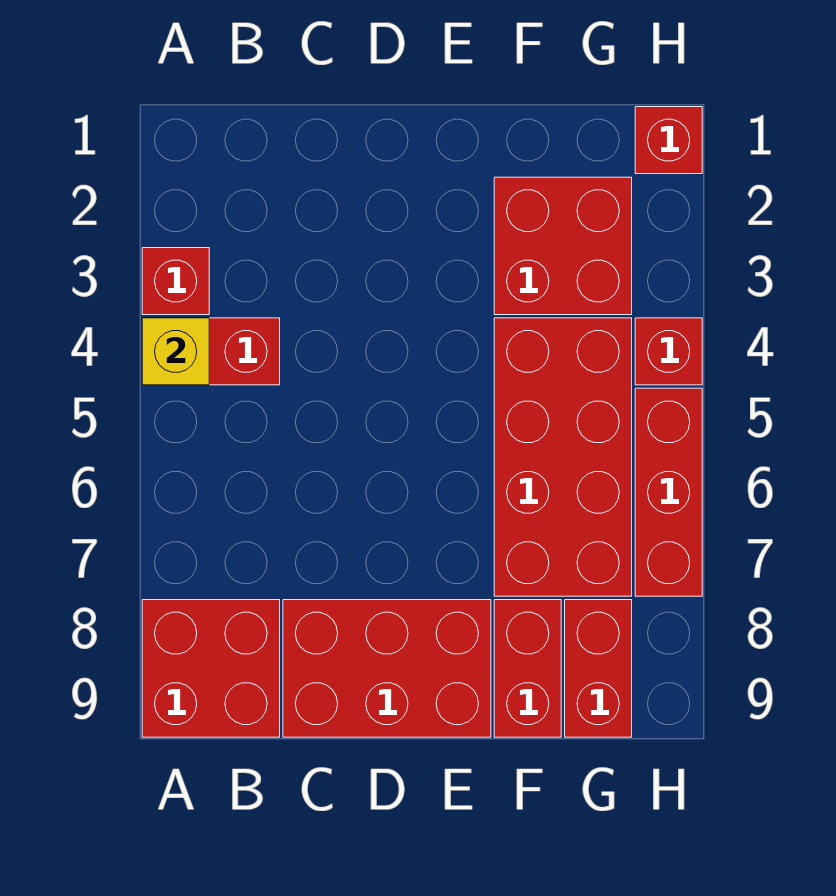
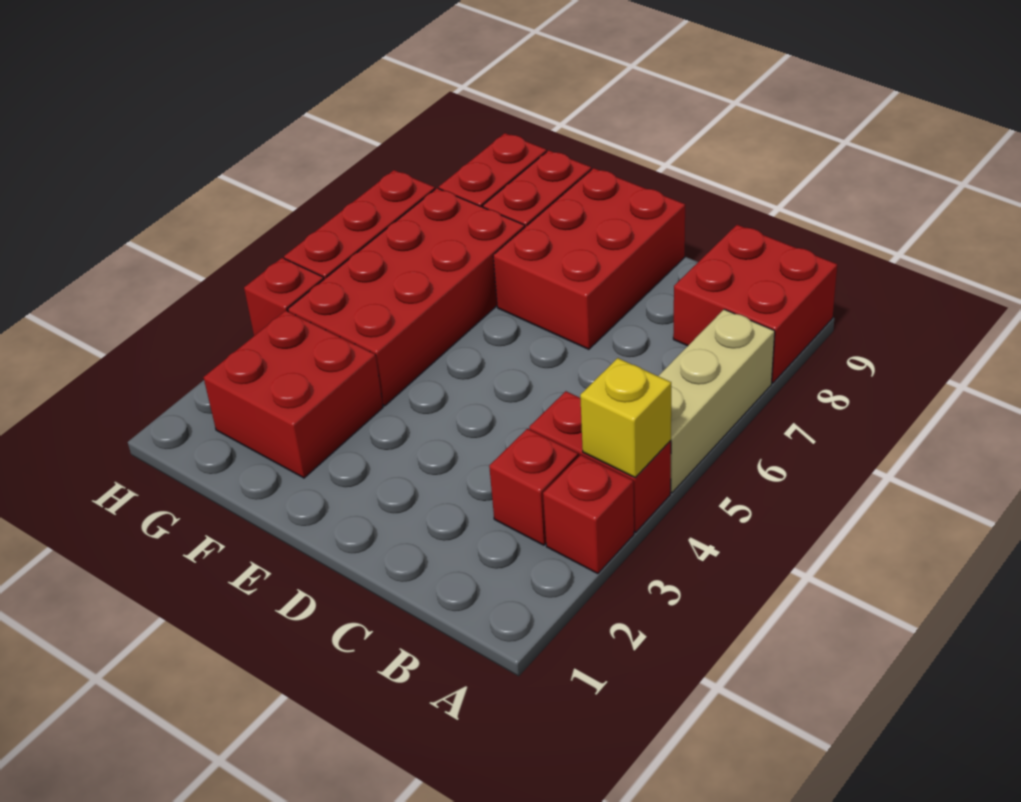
none -> tan 1x3 brick [659,309,775,493]
red 2x3 brick [283,600,491,737] -> red 2x3 brick turned to [493,168,685,349]
red 1x1 brick [635,107,702,174] -> red 1x1 brick moved to [489,429,578,545]

